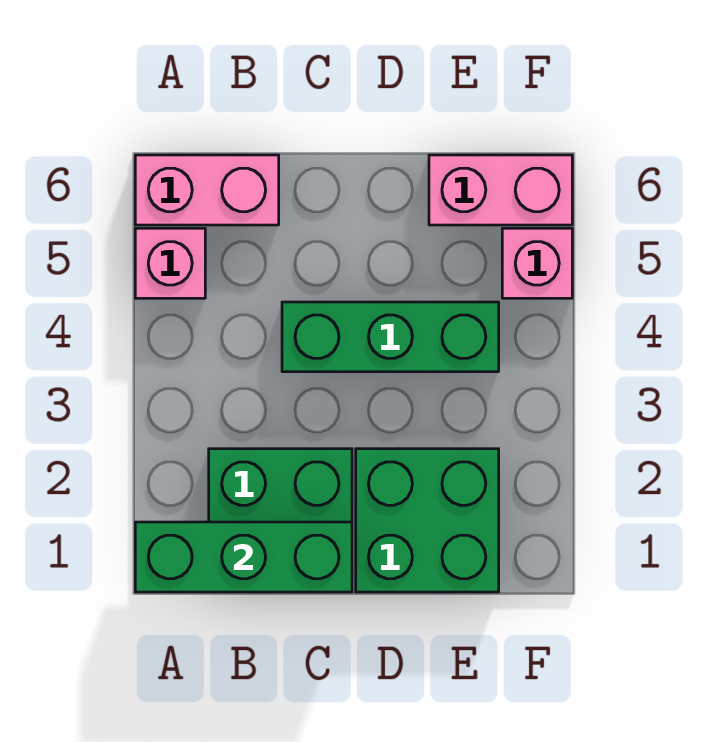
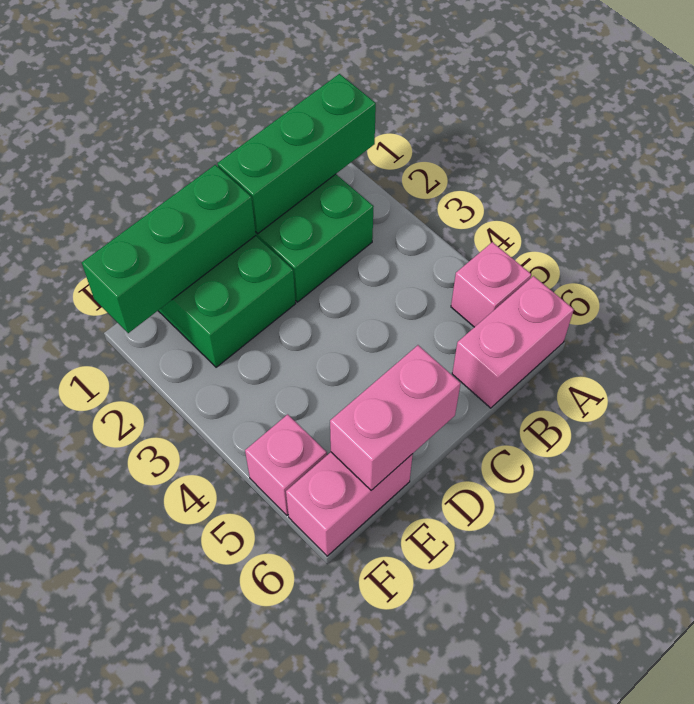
green 1x3 brick [282,302,499,372] -> green 1x3 brick moved to [82,165,256,333]
none -> pink 1x2 brick [330,345,461,490]

